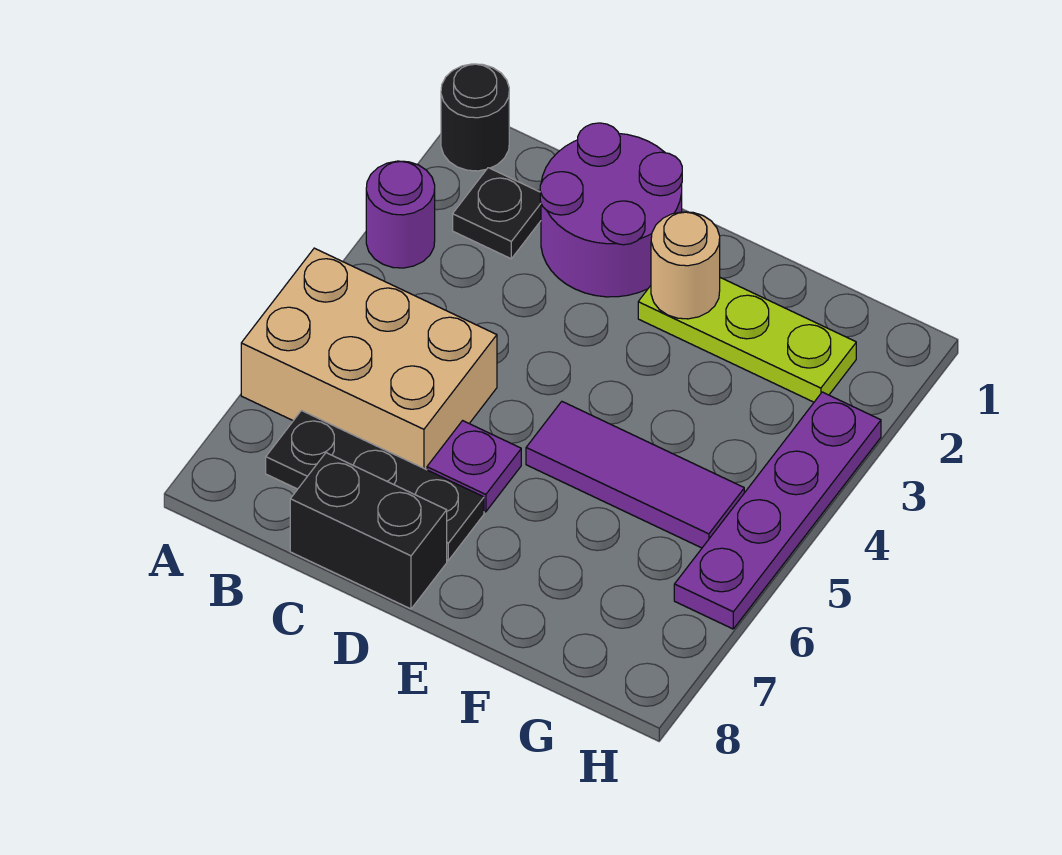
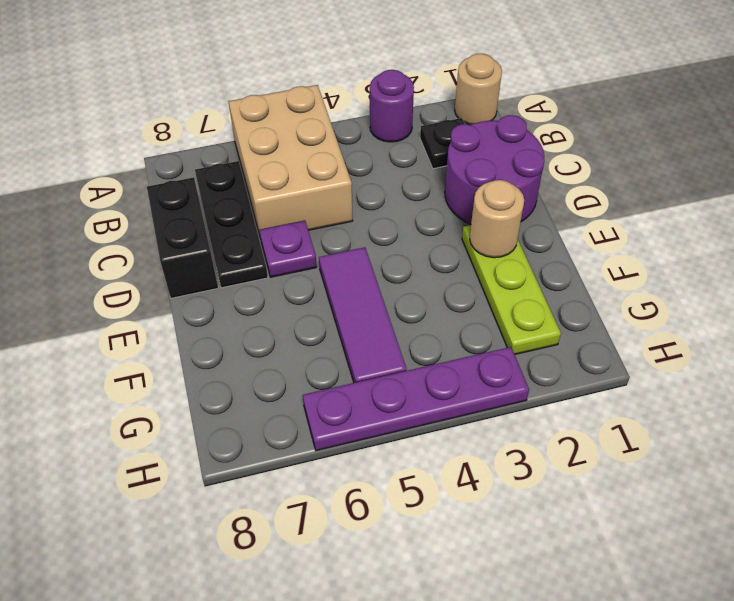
black 1x1 round brick [441,64,509,171] -> tan 1x1 round brick [455,54,502,125]

